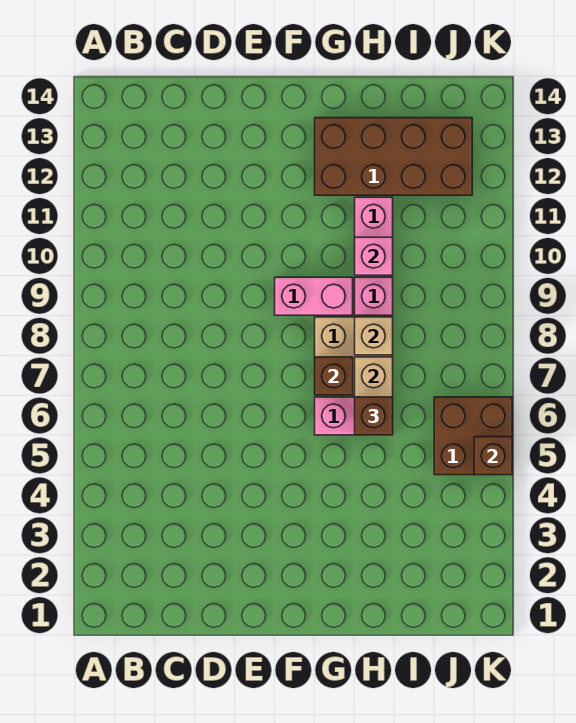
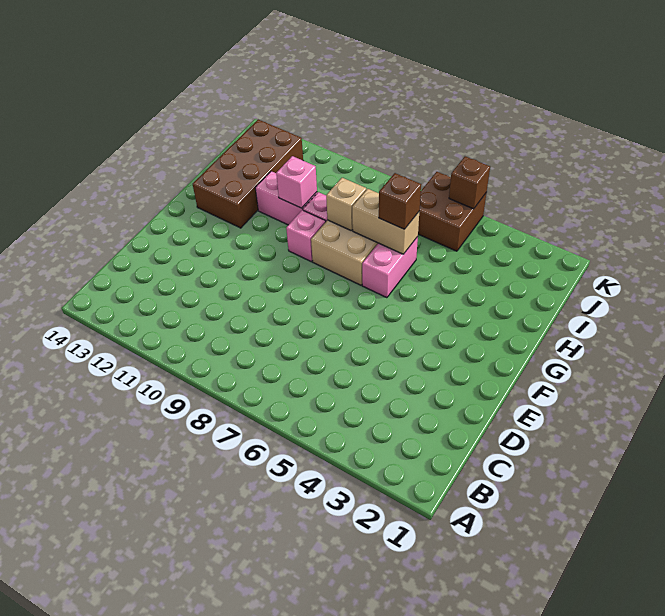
pink 1x2 brick [275,277,353,315] -> pink 1x1 brick [286,210,326,262]
brown 1x1 brick [315,357,353,395] -> none

